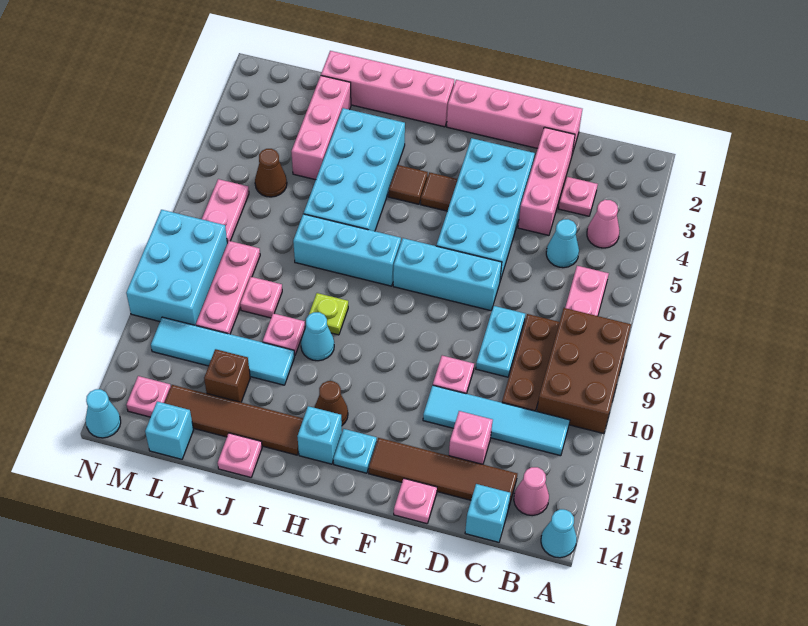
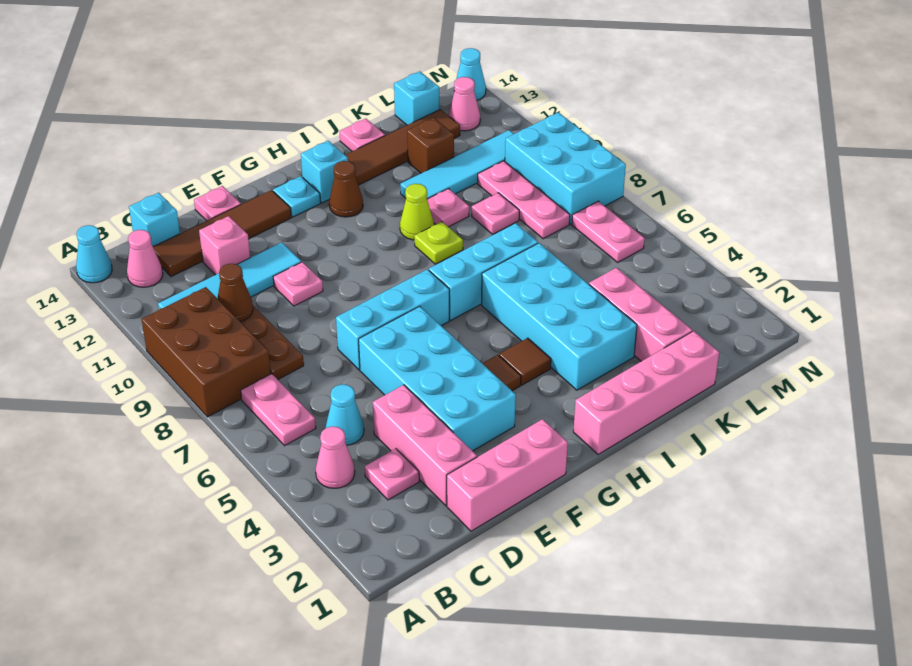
pink 1x4 brick [447,80,582,154] -> pink 1x3 brick [447,419,568,531]
cyan 1x2 plate [476,306,525,377] -> none
cyan 1x1 cone [301,312,334,361] -> lime 1x1 cone [400,184,434,240]
brown 1x1 cone [255,149,287,197] -> brown 1x1 cone moved to [217,264,253,322]
pink 1x1 plate [126,376,171,417] -> pink 1x1 cone [448,77,480,131]

